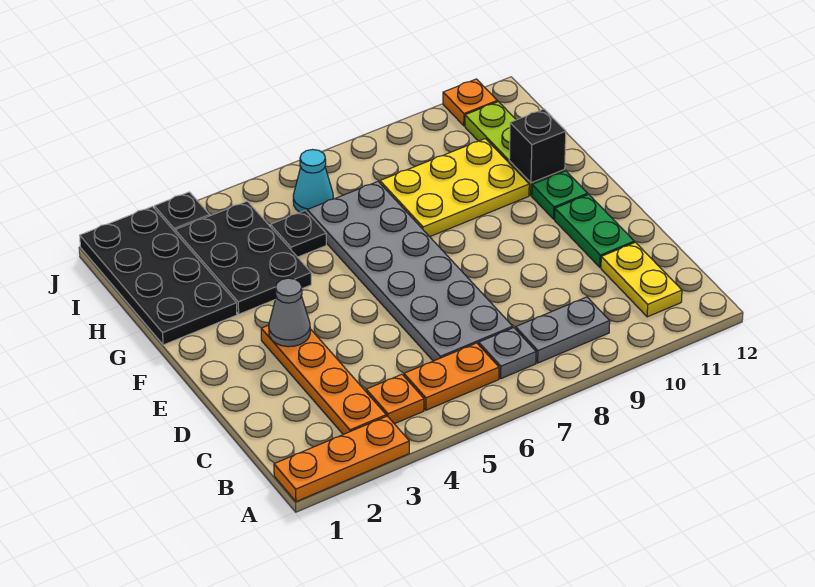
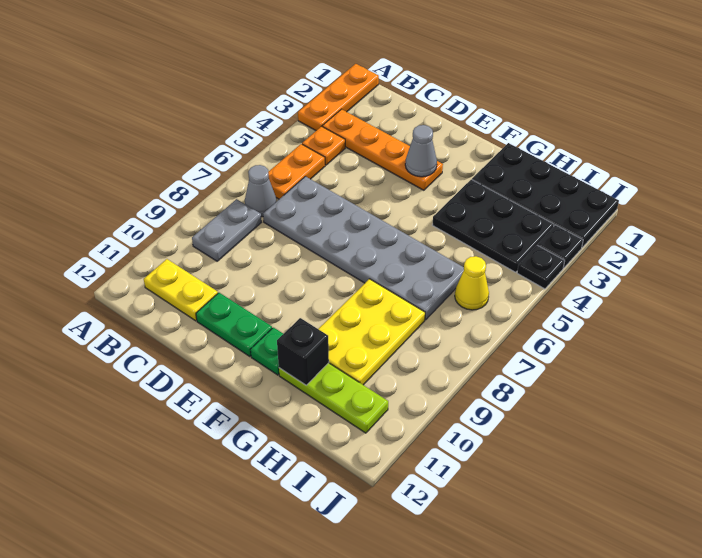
grey 1x1 plate [479,328,536,379] -> grey 1x1 cone [245,165,276,217]
black 1x1 plate [271,210,326,257] -> black 1x1 plate moved to [517,245,565,289]
cyan 1x1 cone [293,150,333,212] -> yellow 1x1 cone [455,256,489,310]
orange 1x1 plate [443,79,497,126] -> none

